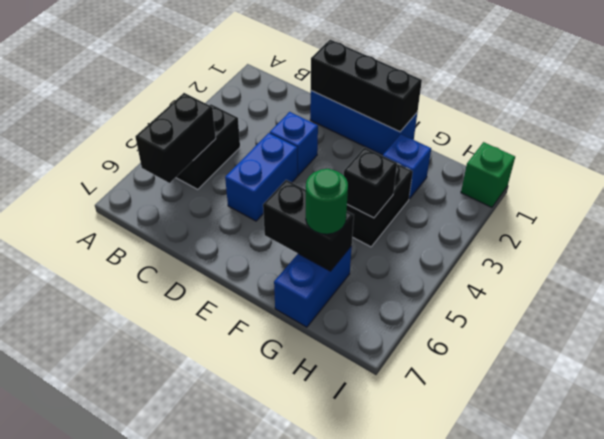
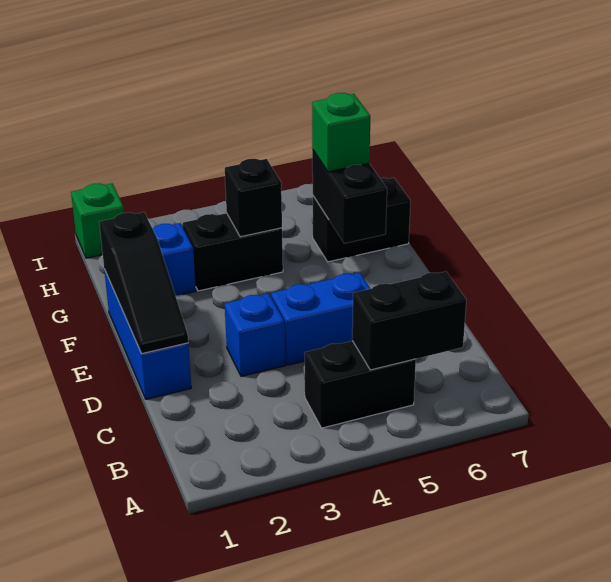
black 1x3 brick [311,40,422,132] -> black 1x3 slope [99,212,188,354]
blue 1x2 brick [274,246,352,327] -> black 1x2 brick [313,178,411,262]
green 1x1 round brick [306,169,348,234] -> green 1x1 brick [312,93,370,172]

